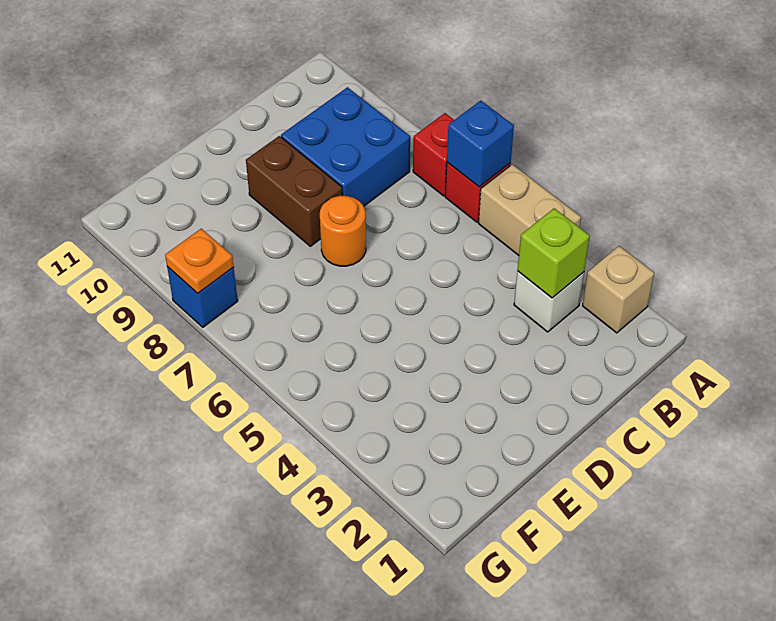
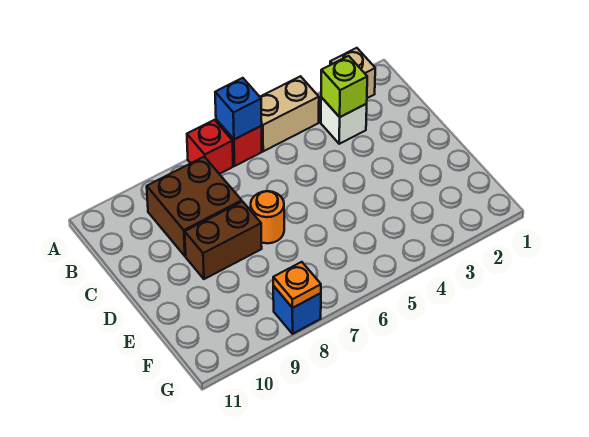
blue 2x2 brick [281,87,410,206] -> brown 2x2 brick [147,157,242,256]

